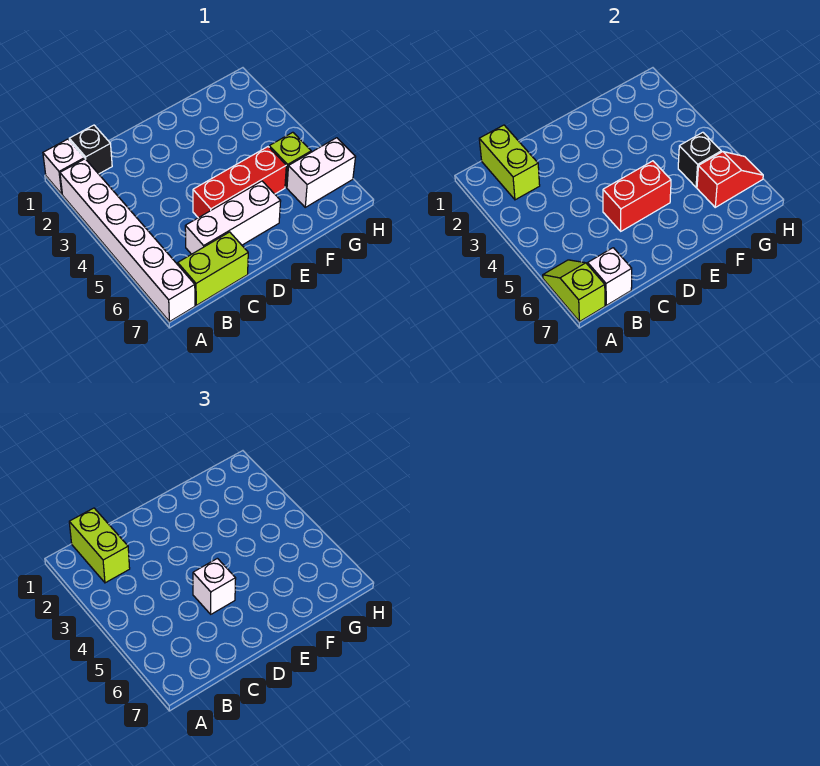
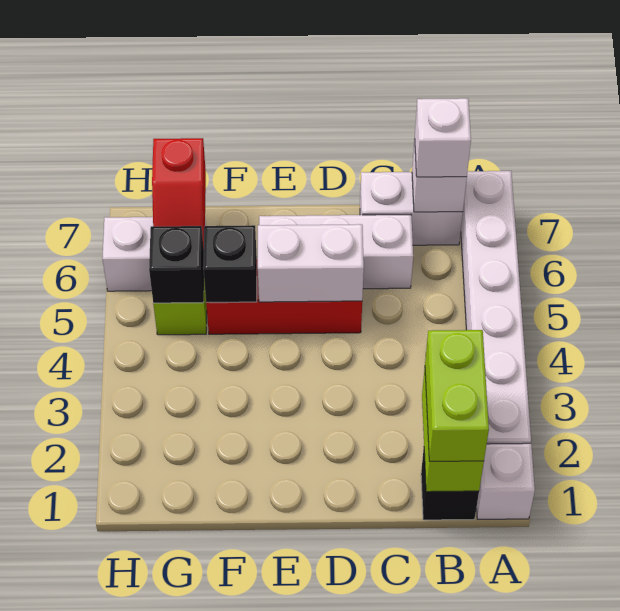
lime 1x2 slope [543,260,605,322] -> none
lime 1x2 brick [178,232,248,305] -> white 1x2 brick [360,172,463,245]
red 1x2 brick [603,161,671,231] -> white 1x2 brick [258,224,364,302]
white 1x1 brick [193,558,236,614] -> white 1x1 brick moved to [415,98,471,177]
none -> black 1x1 brick [203,225,257,303]
red 1x2 slope [697,152,763,207] -> red 1x2 slope turned to [152,138,206,249]

